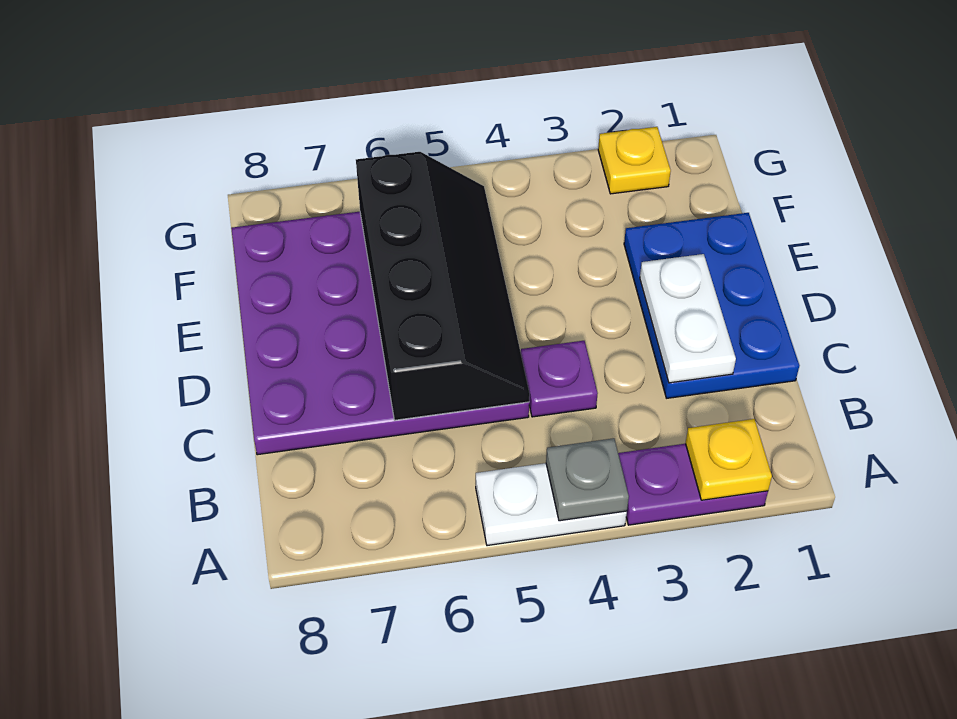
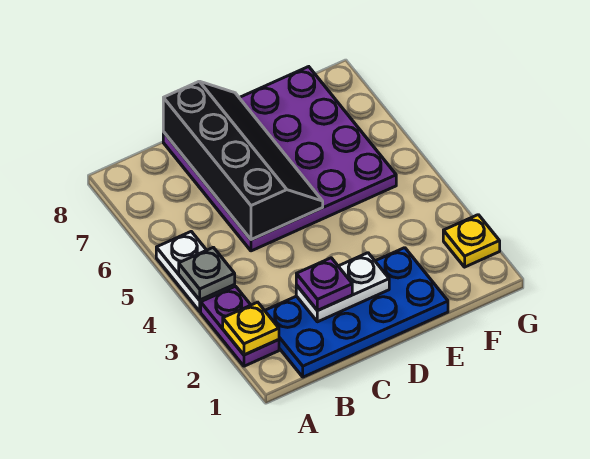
blue 2x3 plate [624,213,799,398] -> blue 2x4 plate [265,248,448,377]
purple 1x1 plate [521,341,598,417] -> purple 1x1 plate moved to [296,258,352,311]
black 2x4 slope [356,152,530,420] -> black 2x4 slope turned to [163,81,323,240]

